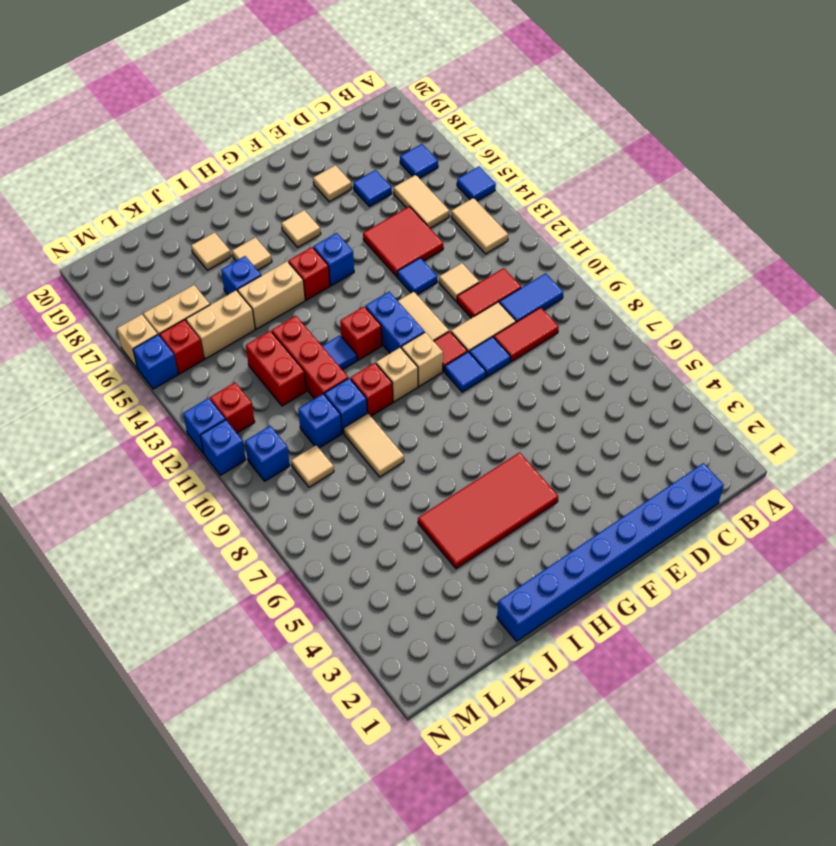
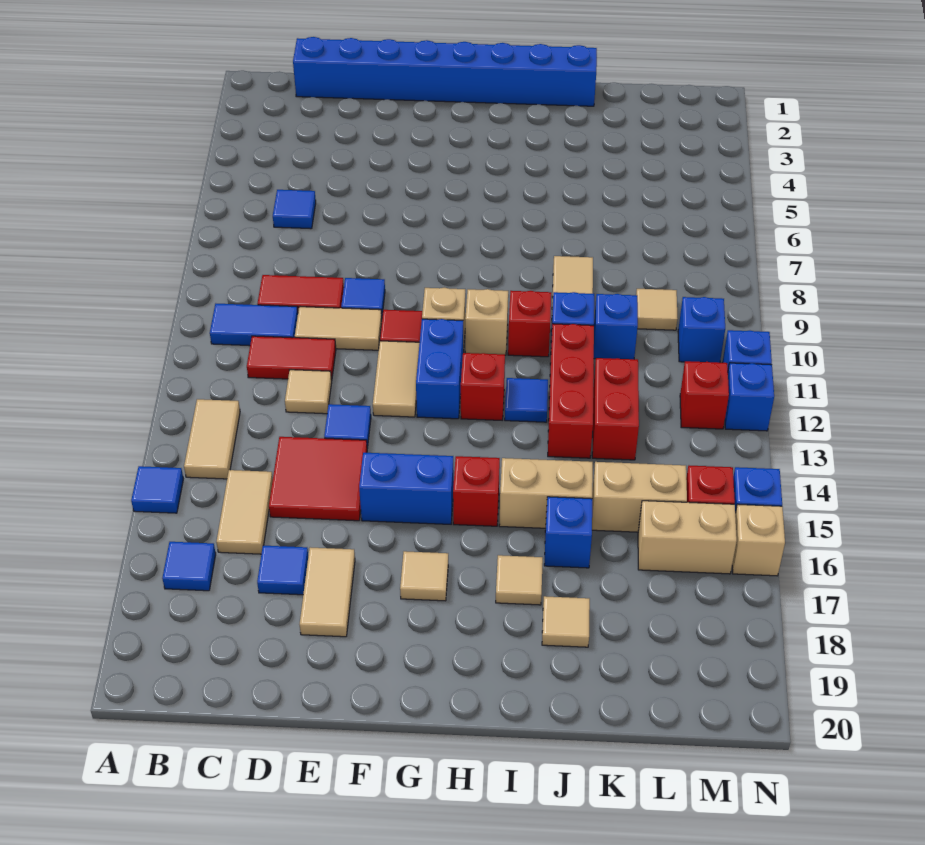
tan 1x1 tile [313,165,352,202] -> tan 1x2 tile [300,547,355,637]
blue 1x1 tile [445,352,486,392] -> blue 1x1 tile moved to [273,190,316,229]
red 2x4 tile [418,452,558,569] -> none
blue 1x1 brick [313,233,354,286] -> blue 1x2 brick [359,453,454,524]

